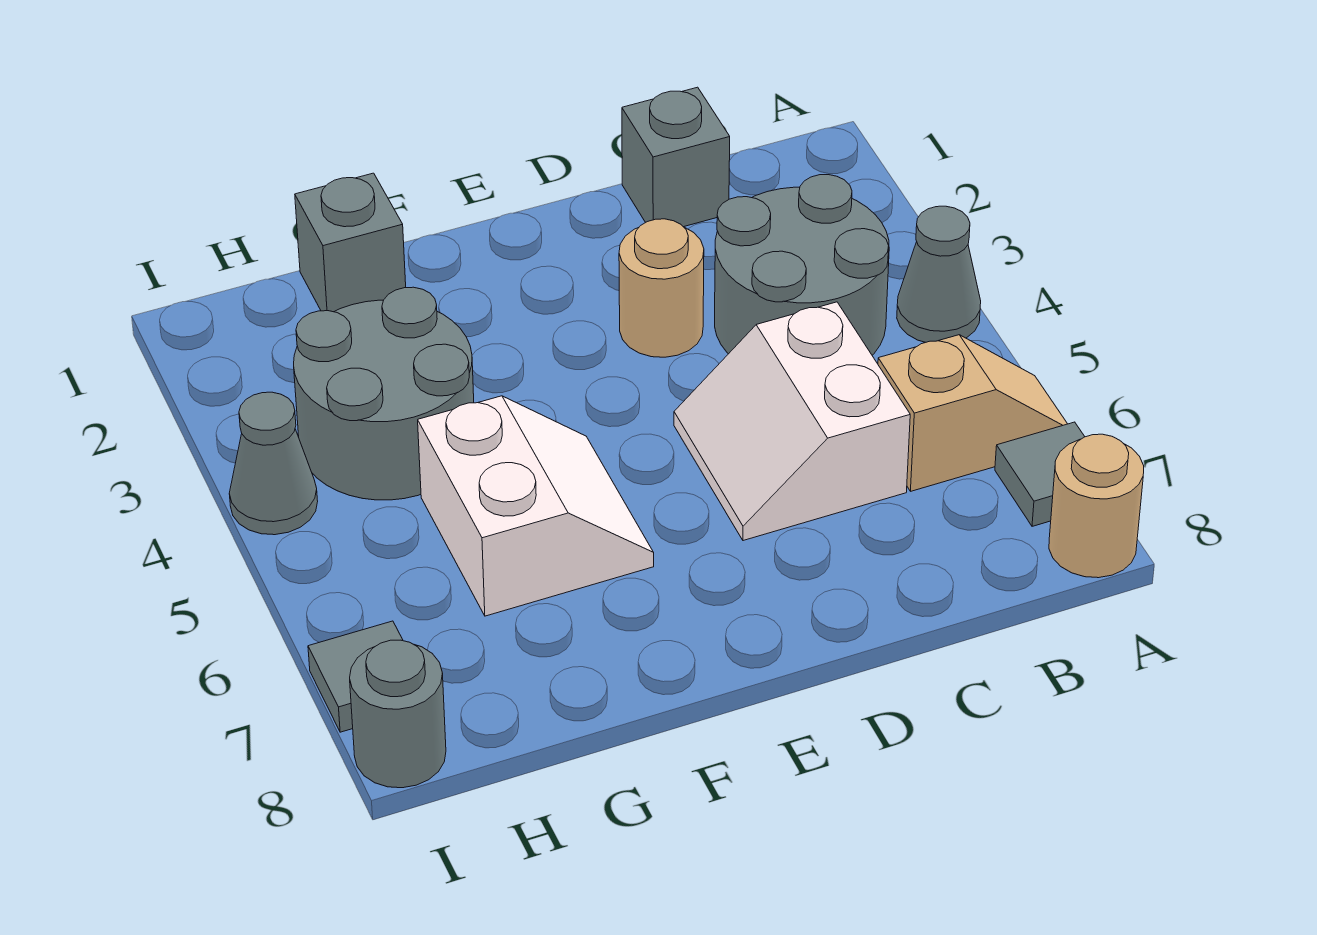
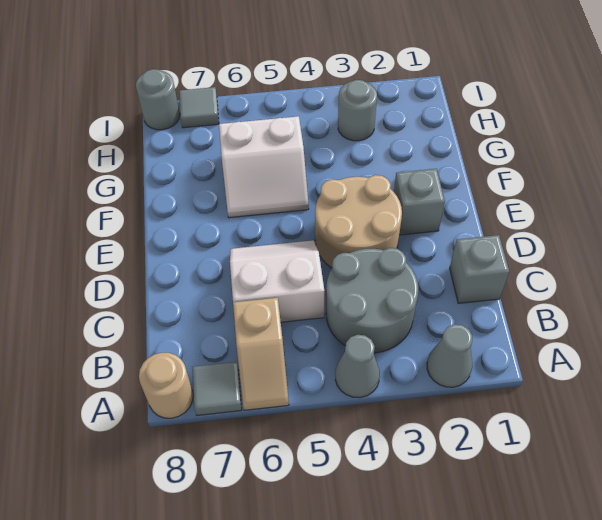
tan 1x1 round brick [619,219,704,357] -> tan 2x2 round brick [315,175,402,268]
grey 1x1 brick [295,173,406,312] -> grey 1x1 brick moved to [394,169,445,235]
grey 2x2 round brick [294,287,474,500] -> grey 1x1 round brick [338,80,377,141]
grey 1x1 cone [229,392,318,535] -> grey 1x1 cone moved to [427,324,472,387]

